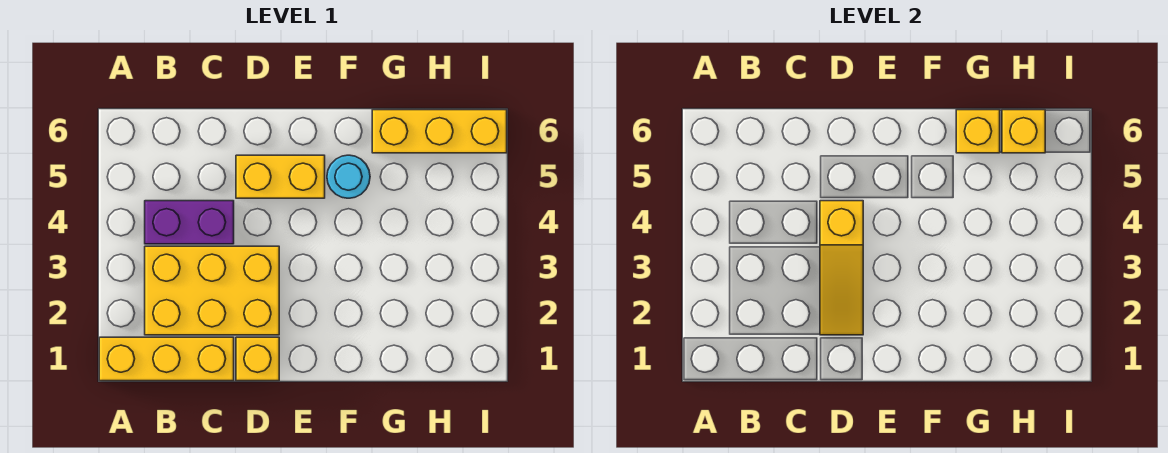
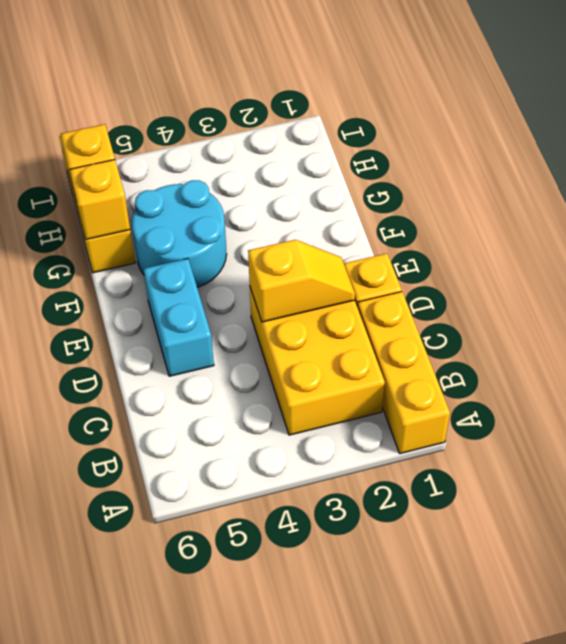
purple 1x2 brick [145,201,234,244] -> none
yellow 1x3 slope [820,201,863,335] -> yellow 1x2 slope [248,240,355,322]
yellow 1x2 brick [236,155,325,198] -> cyan 1x2 brick [144,259,214,376]
cyan 1x1 round brick [327,155,370,198] -> cyan 2x2 round brick [132,180,227,287]

